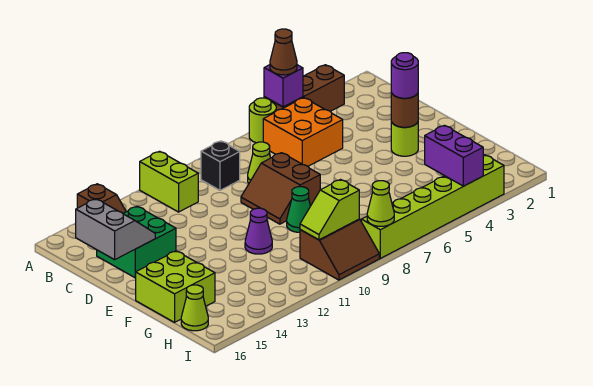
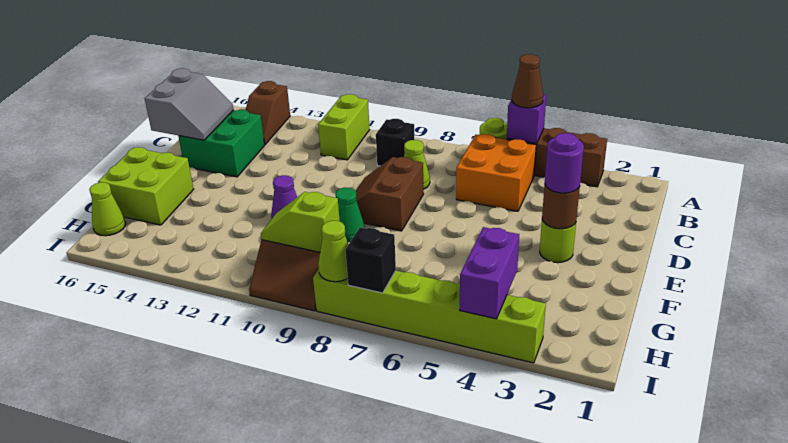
none -> black 1x1 brick [345,227,396,293]

